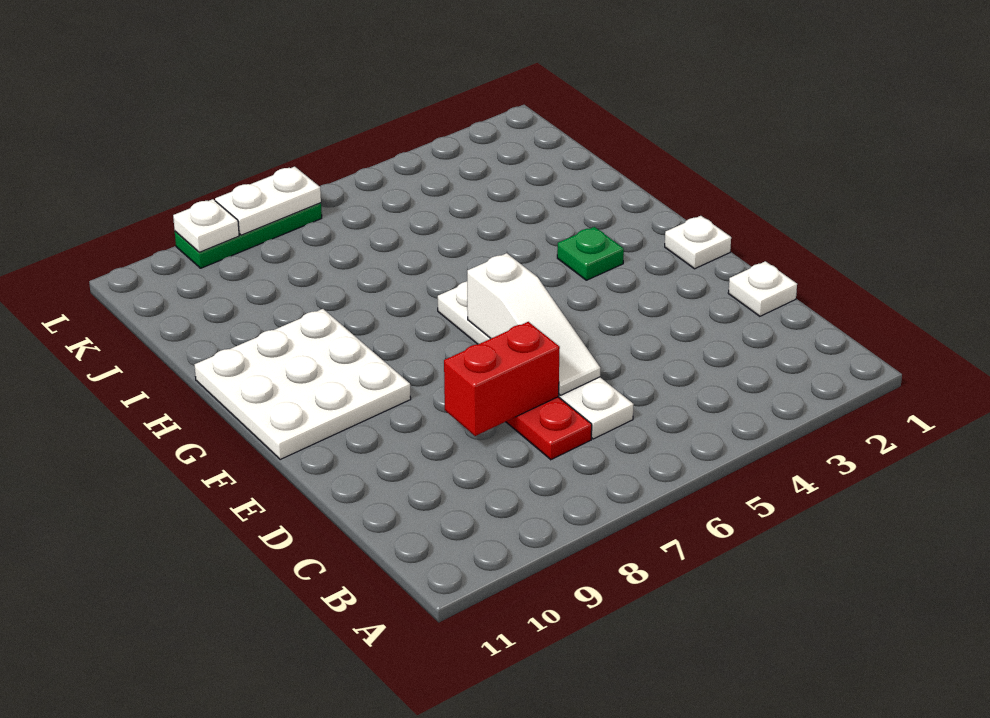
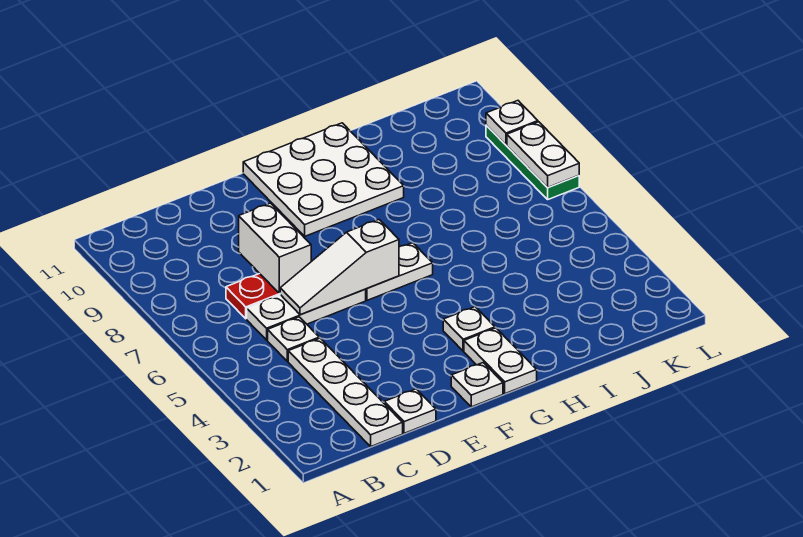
none -> white 1x4 plate [288,338,403,446]
none -> white 1x1 plate [268,317,319,361]
red 1x2 brick [444,322,560,436] -> white 1x2 brick [239,203,311,293]
none -> white 1x2 plate [464,328,537,394]
green 1x1 plate [557,227,624,280] -> white 1x1 plate [443,307,495,351]

